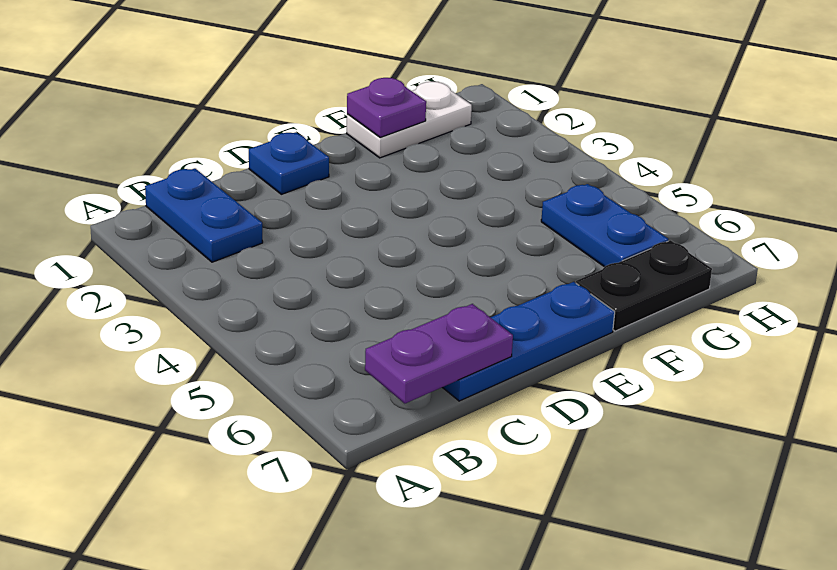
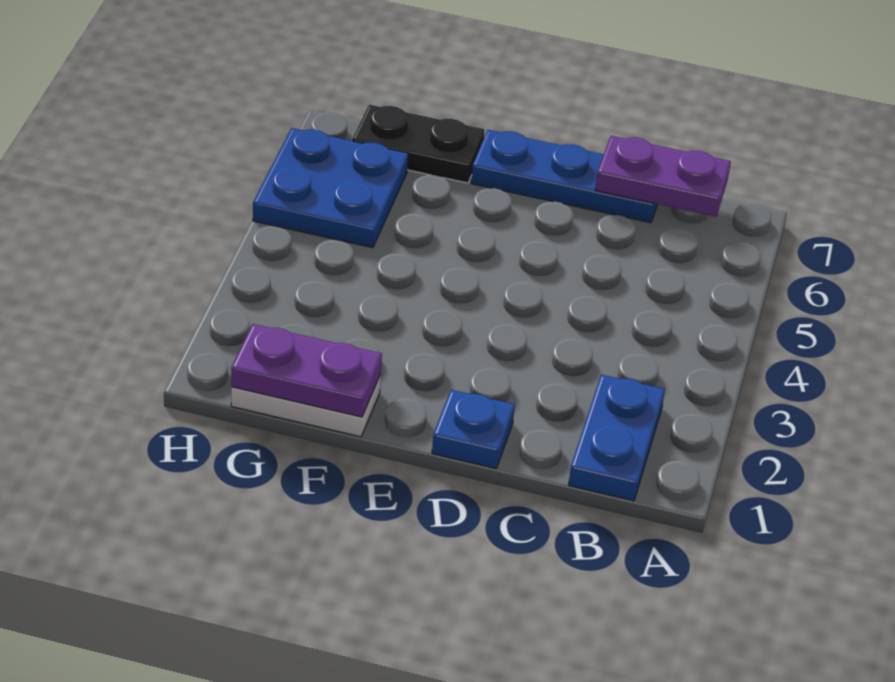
purple 1x1 plate [347,78,426,137] -> purple 1x2 plate [231,324,382,417]
blue 1x2 plate [541,184,668,267] -> blue 2x2 plate [253,128,408,248]

